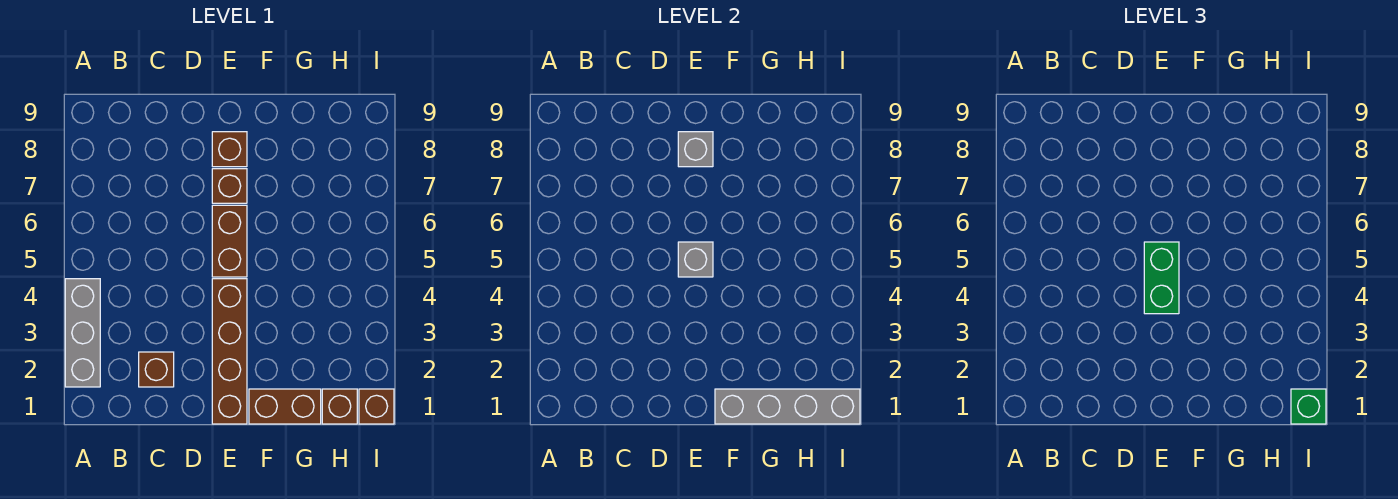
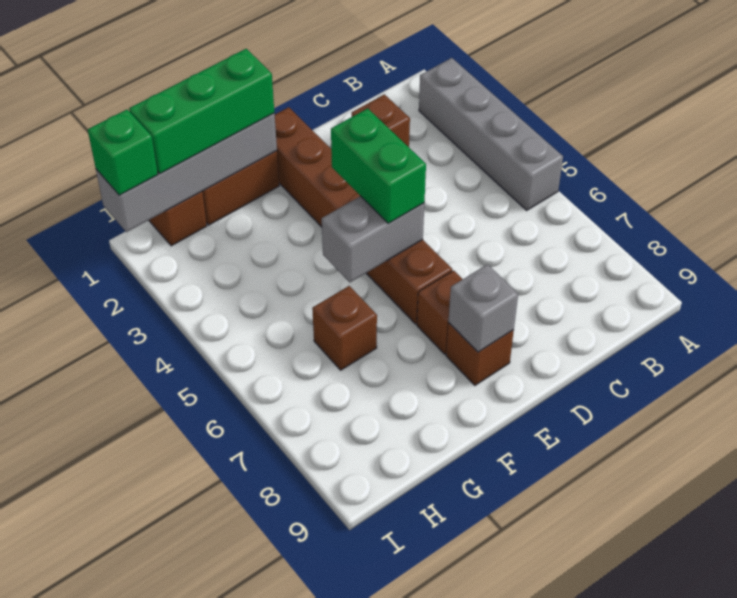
grey 1x3 brick [65,279,100,387] -> grey 1x4 brick [419,58,563,210]
grey 1x1 brick [678,242,713,277] -> grey 1x2 brick [322,196,424,282]
none -> green 1x3 brick [129,49,274,173]
brown 1x1 brick [359,389,394,424] -> brown 1x1 brick moved to [312,286,377,370]

